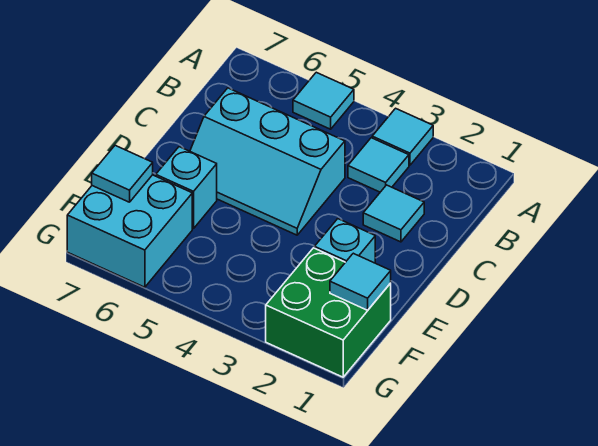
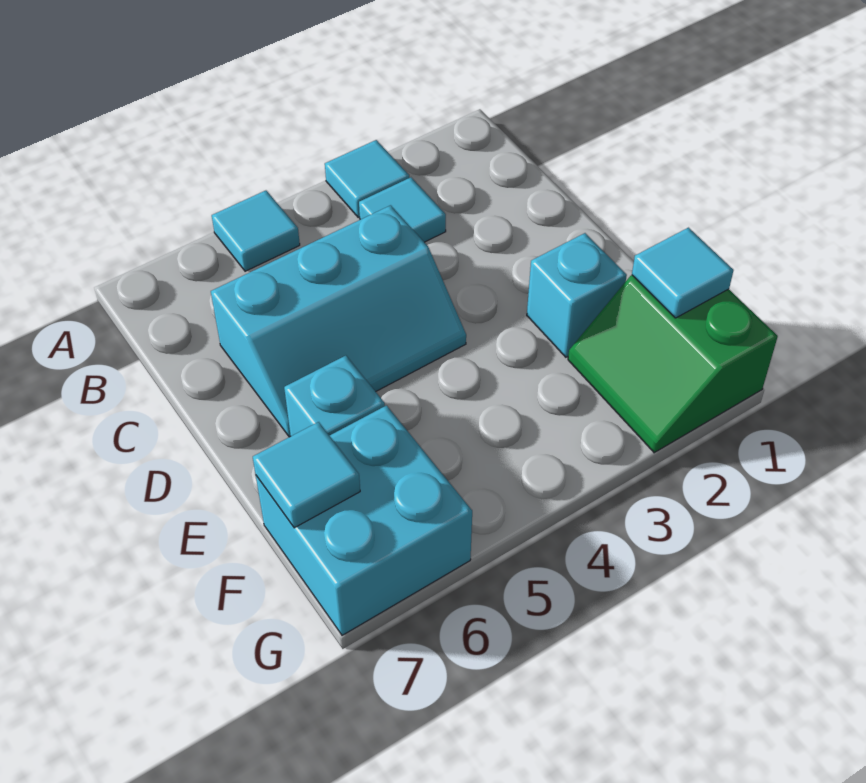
cyan 1x1 tile [363,185,424,242] -> none
green 2x2 brick [266,248,391,377] -> green 2x2 slope [568,275,778,453]

